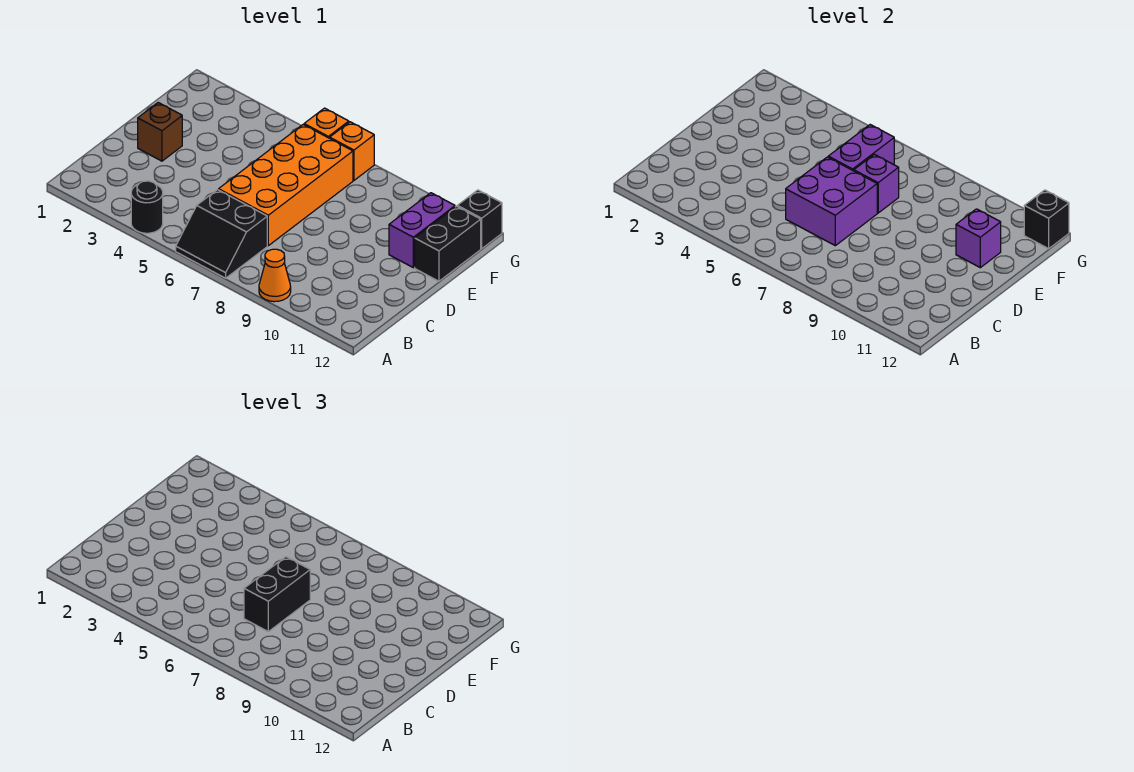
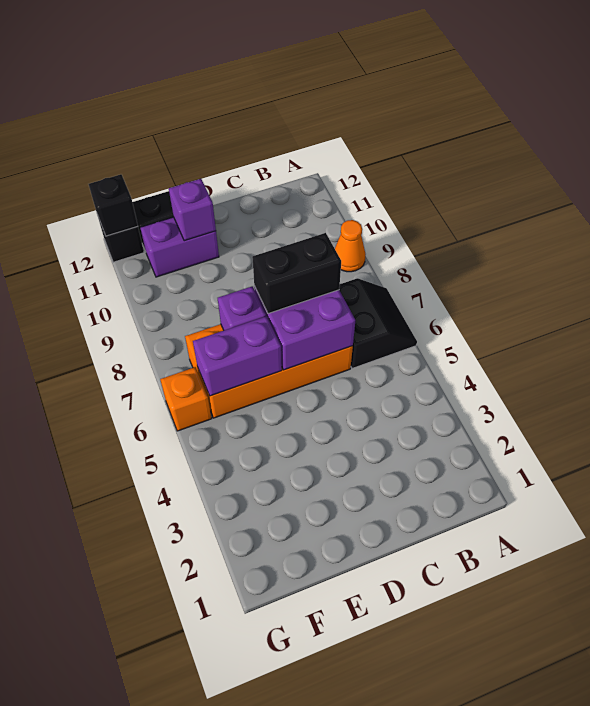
black 1x1 round brick [131,181,163,233] -> none
brown 1x1 brick [138,103,182,161] -> none
orange 1x1 brick [330,122,374,180] -> none

